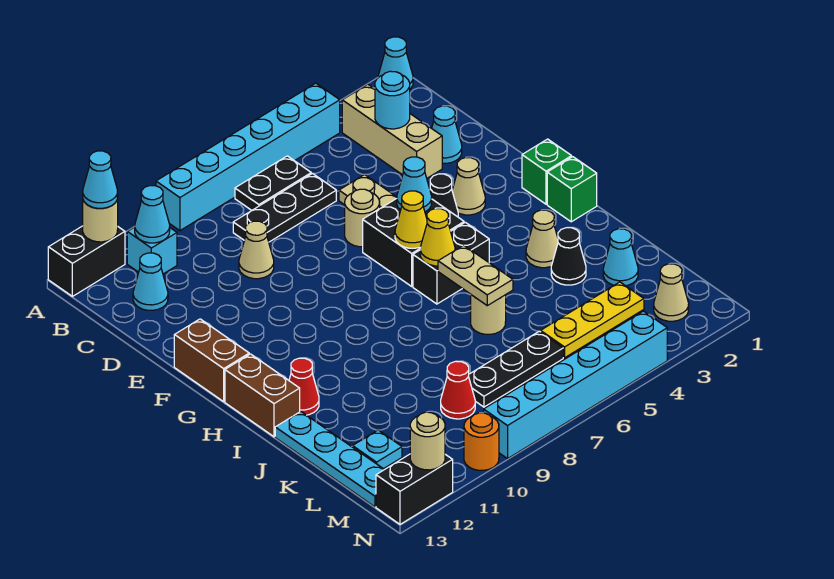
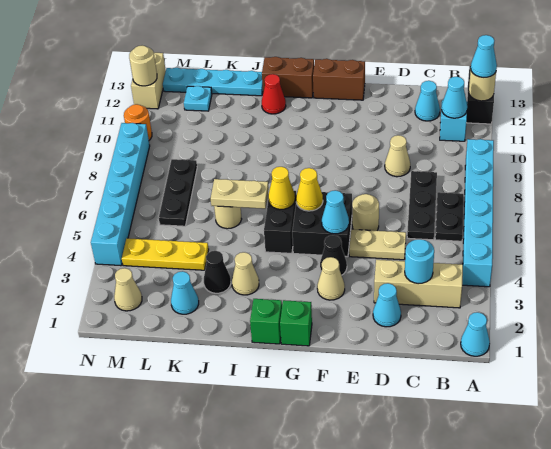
yellow 1x3 plate [541,282,644,358] -> yellow 1x3 plate turned to [122,238,209,270]
red 1x1 cone [441,361,475,419] -> none
black 1x2 brick [376,454,453,524] -> tan 1x2 brick [131,53,166,109]

